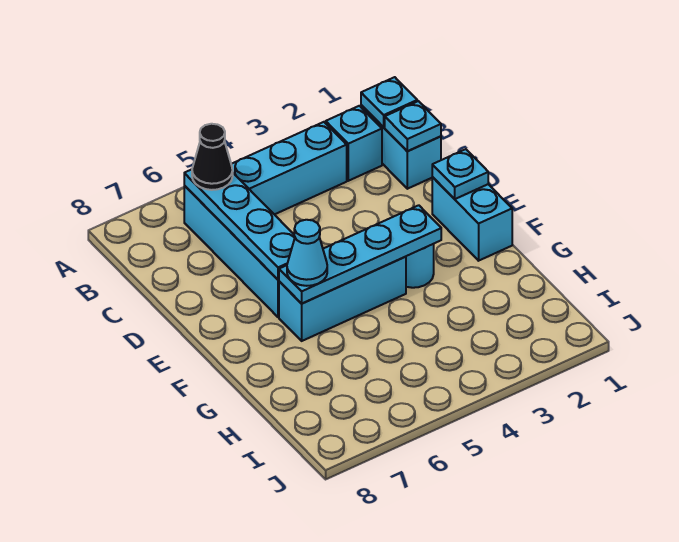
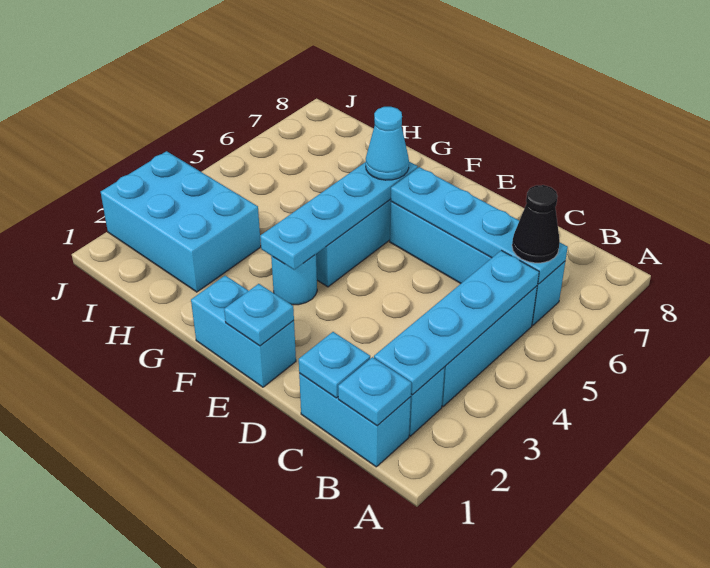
none -> cyan 1x4 plate [374,250,539,395]
none -> cyan 2x3 brick [101,151,261,292]

